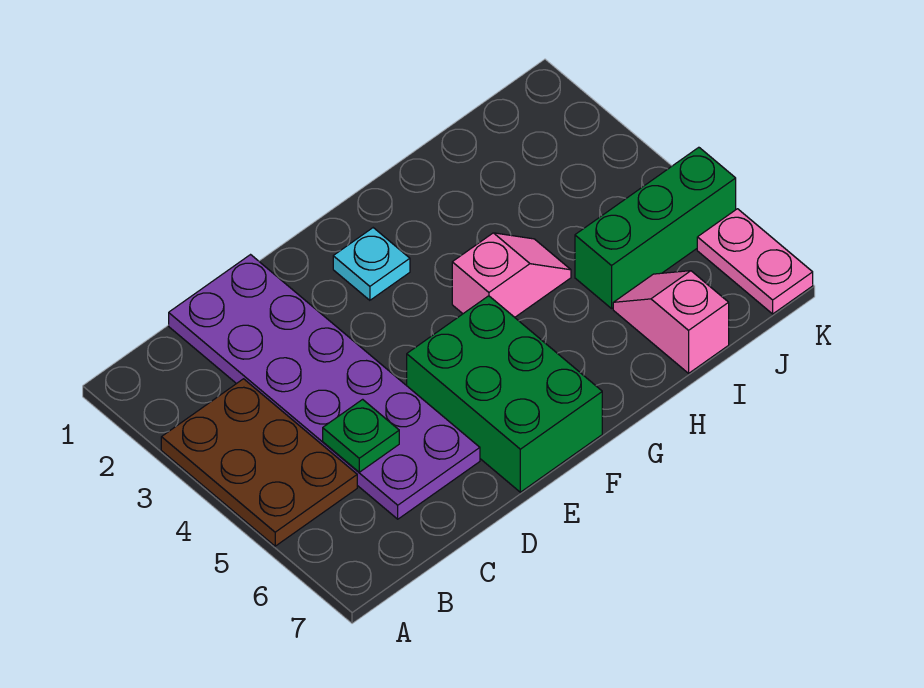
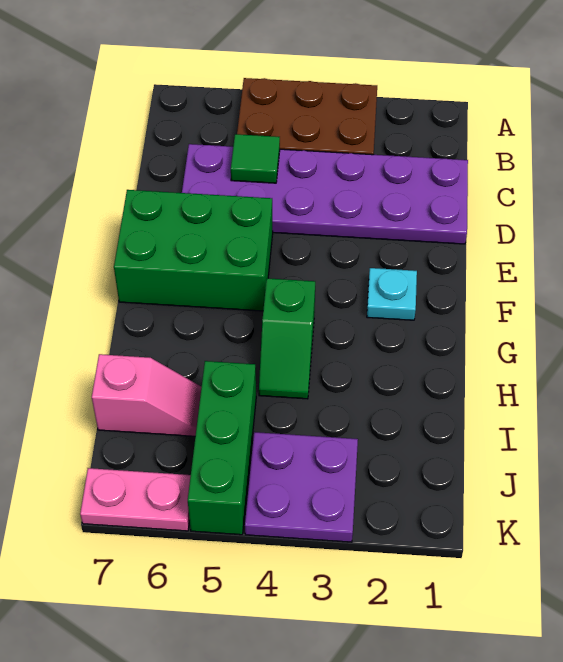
green 1x1 plate [323,399,399,472] -> green 1x1 tile [231,134,280,183]
pink 1x2 slope [452,233,571,317] -> green 1x2 slope [259,278,315,399]
none -> purple 2x2 plate [245,432,358,542]

